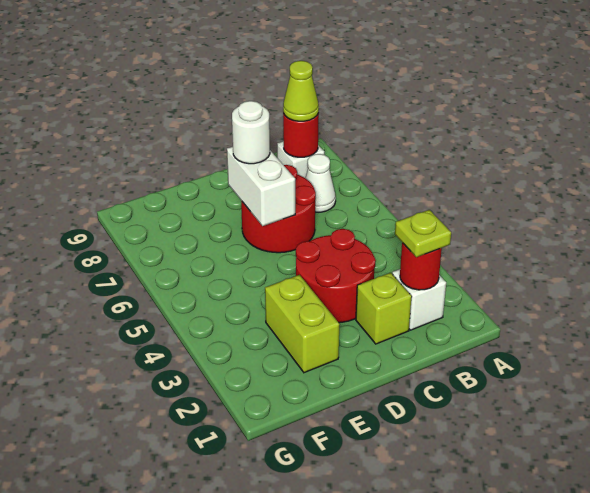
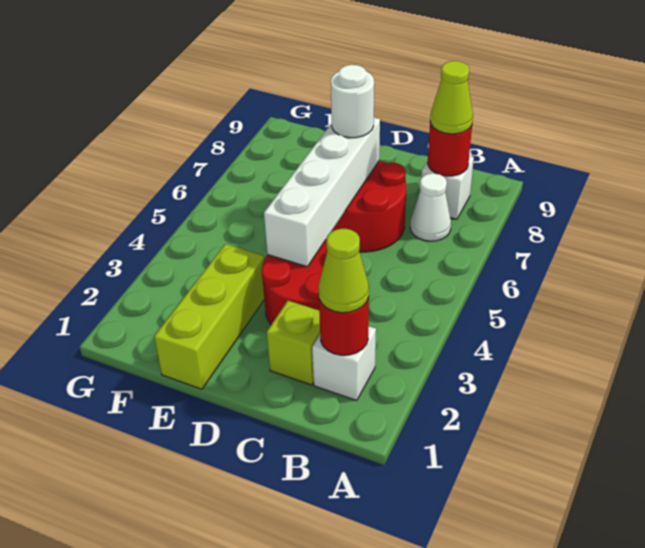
lime 1x1 plate [395,210,451,257] -> lime 1x1 cone [319,229,369,313]
white 1x2 brick [227,147,295,226] -> white 1x4 brick [264,118,380,267]
lime 1x2 brick [265,275,340,373] -> lime 1x3 brick [154,244,265,389]

